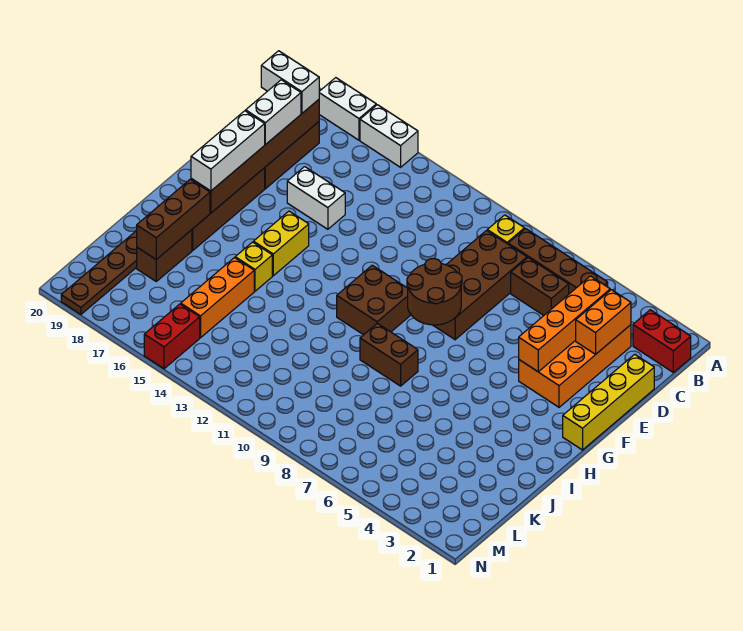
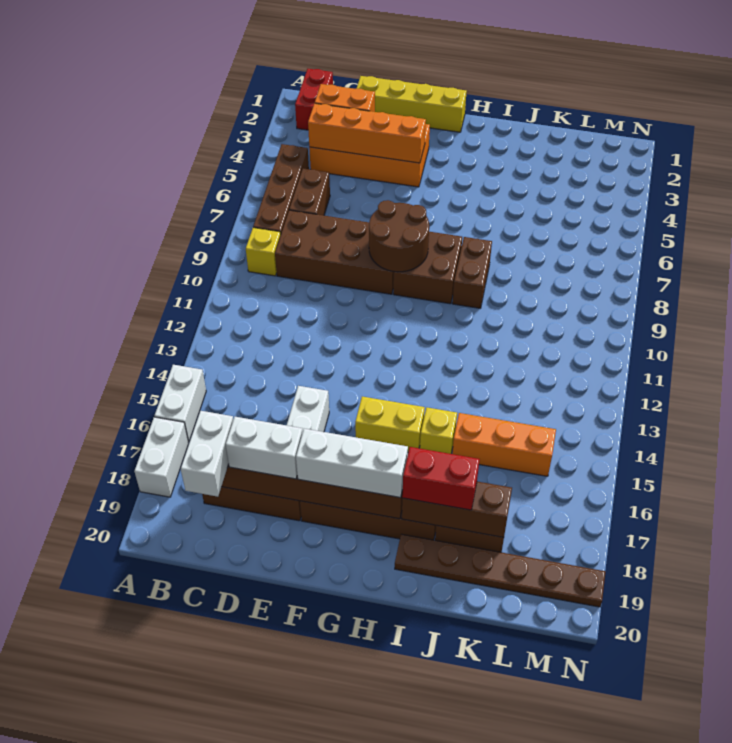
brown 2x2 brick [337,265,411,335] -> brown 2x2 brick moved to [393,232,462,304]
red 1x2 brick [144,304,200,369] -> red 1x2 brick moved to [402,447,480,510]

